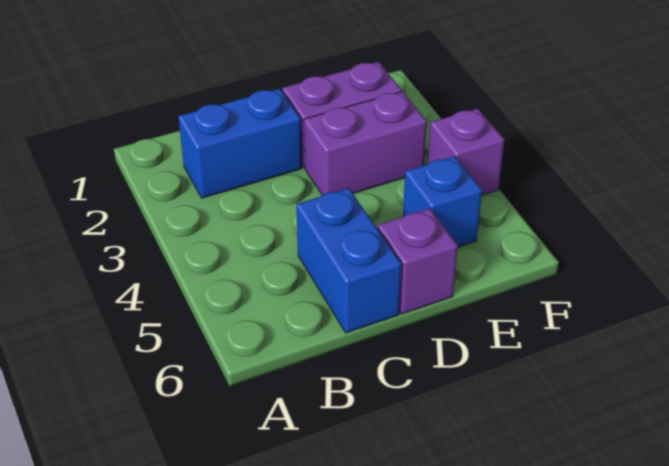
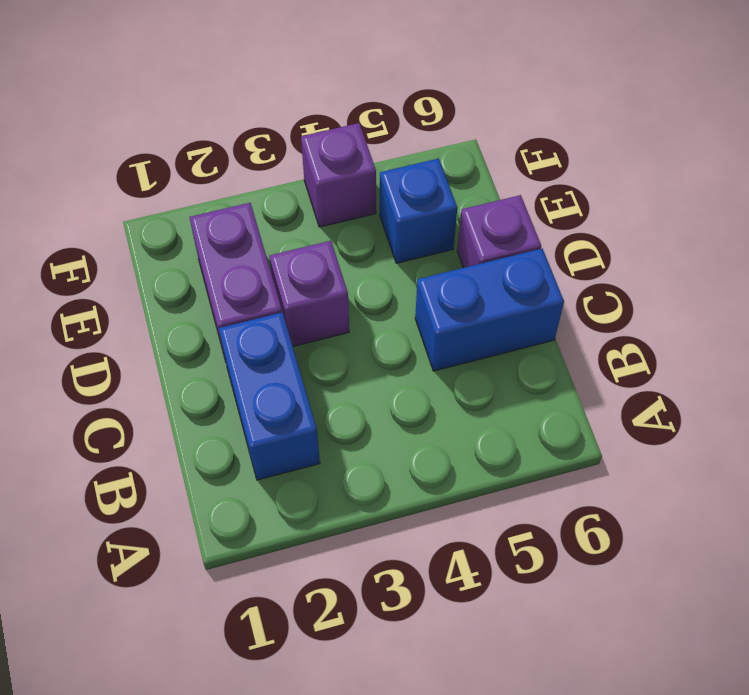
purple 1x2 brick [304,91,427,195] -> purple 1x1 brick [270,241,349,346]

